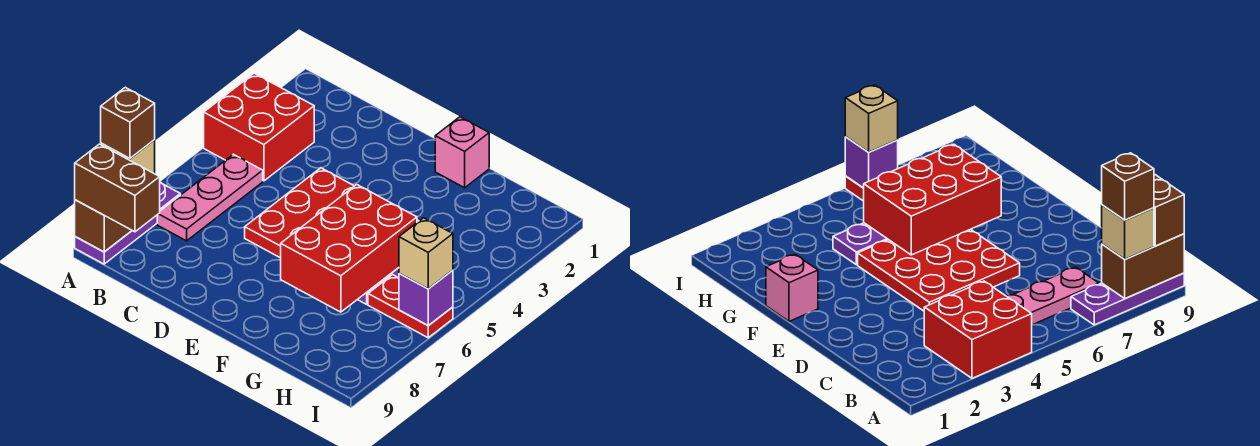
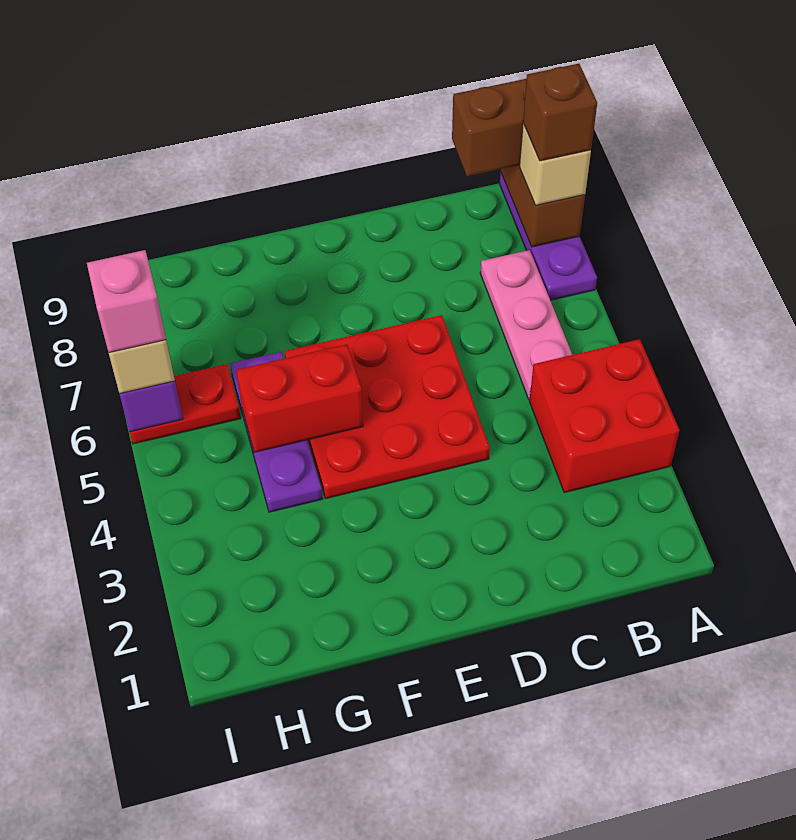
pink 1x1 brick [435,117,489,188] -> pink 1x1 brick moved to [87,250,166,353]
red 2x3 brick [281,185,417,312] -> red 1x2 brick [236,344,363,452]

